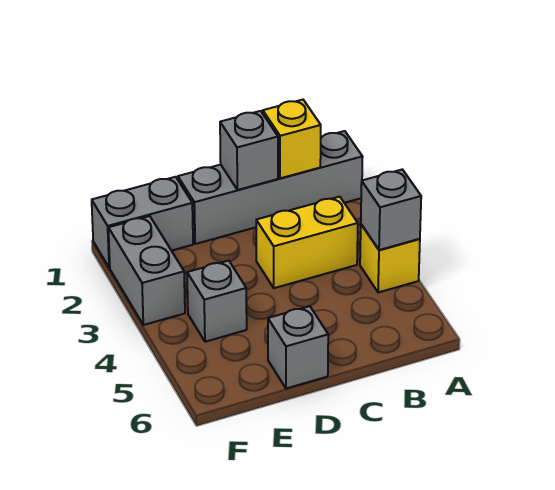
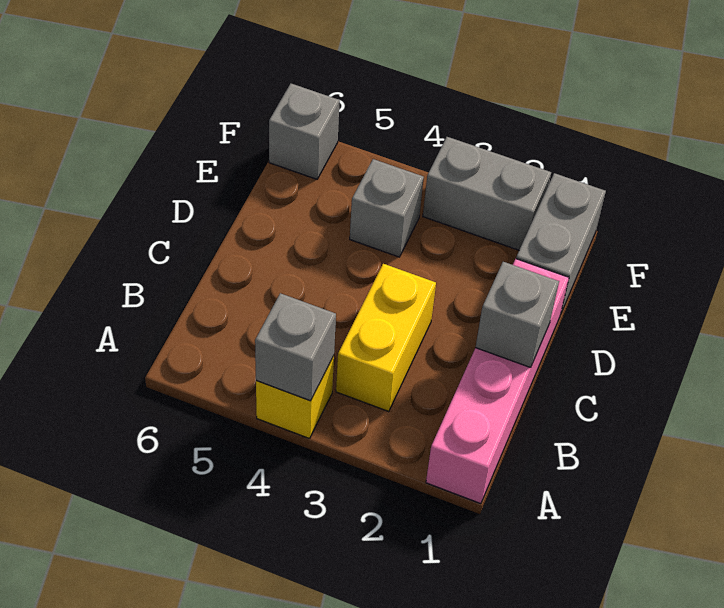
grey 1x4 brick [178,131,363,244] -> pink 1x4 brick [426,259,569,504]
yellow 1x1 brick [263,100,321,178] -> none
grey 1x1 brick [268,306,328,389] -> grey 1x1 brick moved to [269,84,340,179]

